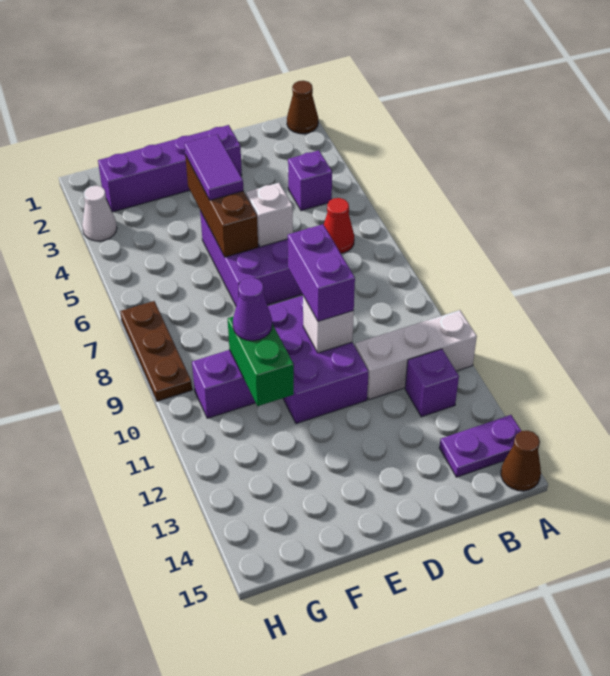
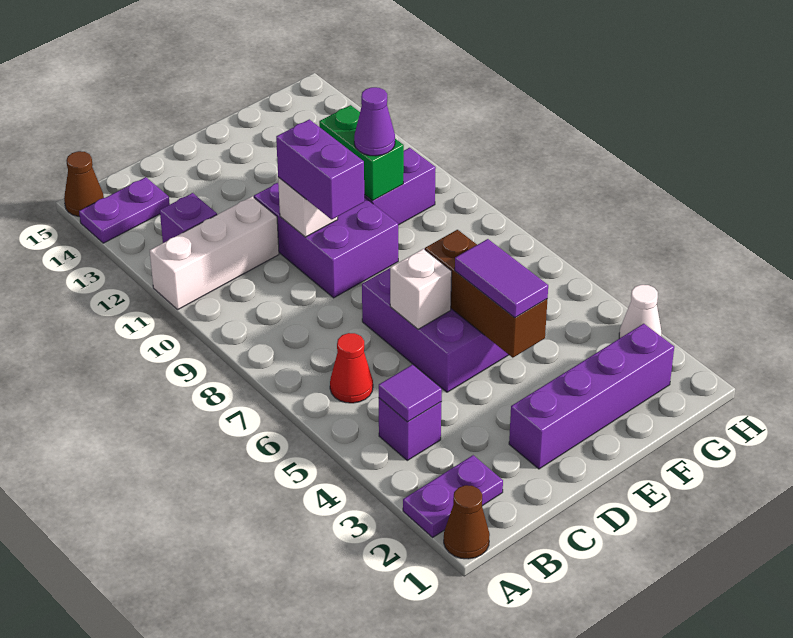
none -> purple 1x2 plate [403,455,503,537]
none -> purple 1x1 tile [379,364,442,422]
brown 1x3 plate [120,301,192,401] -> none

